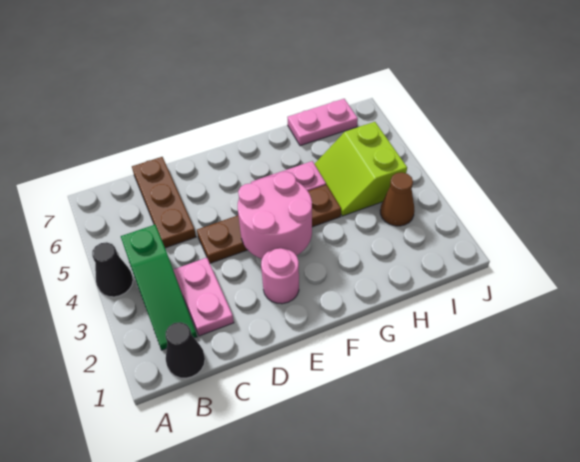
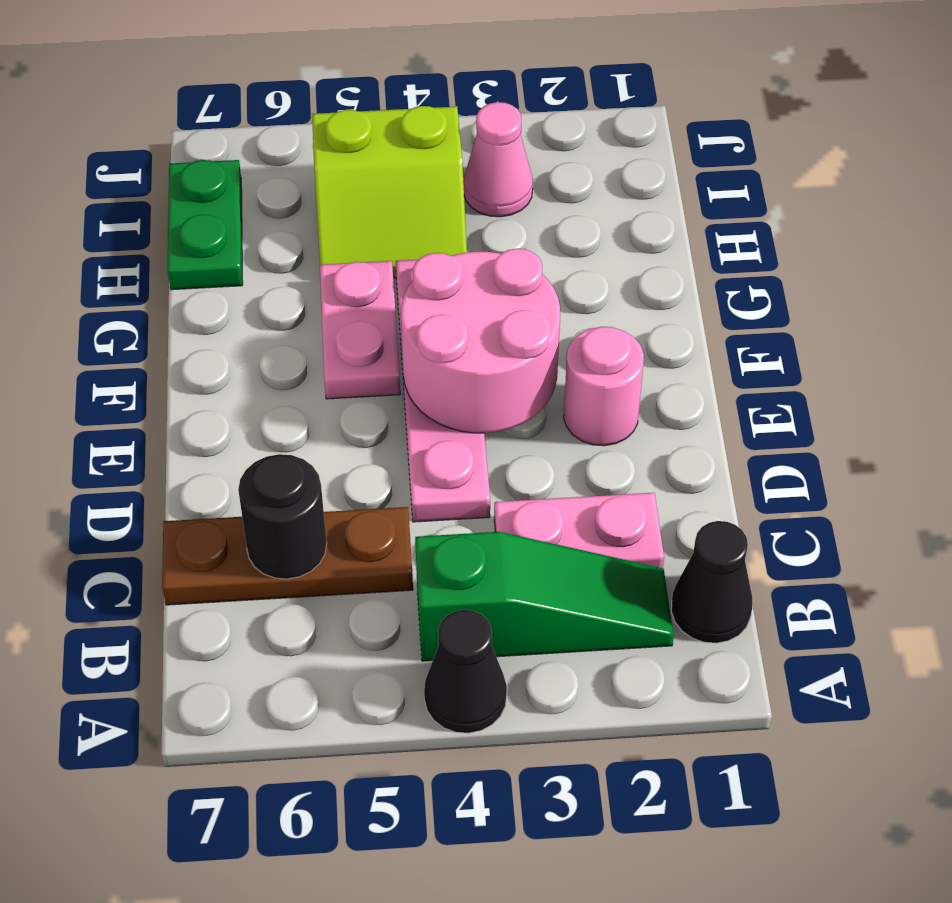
none -> black 1x1 round brick [238,454,327,579]
brown 1x4 plate [197,185,341,263] -> pink 1x4 plate [396,259,490,522]
pink 1x2 plate [287,99,358,146] -> green 1x2 plate [167,160,243,290]
brown 1x1 cone [380,172,414,226] -> pink 1x1 cone [464,102,533,217]

